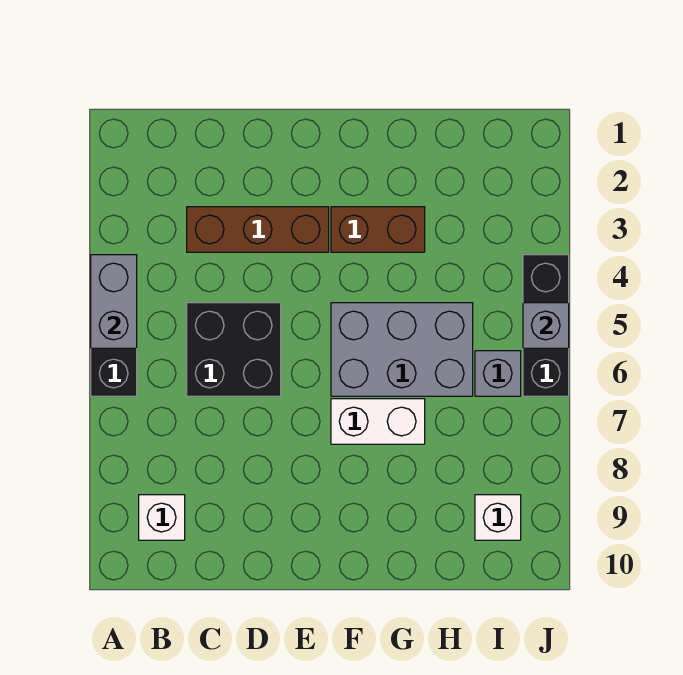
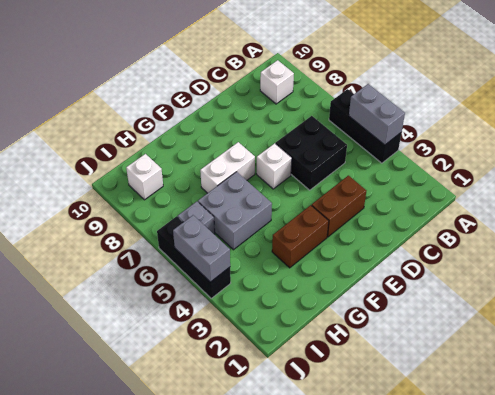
brown 1x3 brick [187,207,329,252] -> brown 1x2 brick [312,176,366,237]
none -> white 1x1 brick [257,143,292,189]
grey 2x3 brick [331,303,473,396] -> grey 2x2 brick [198,172,272,250]
grey 1x1 brick [523,303,569,348] -> grey 1x2 brick [173,215,230,282]

